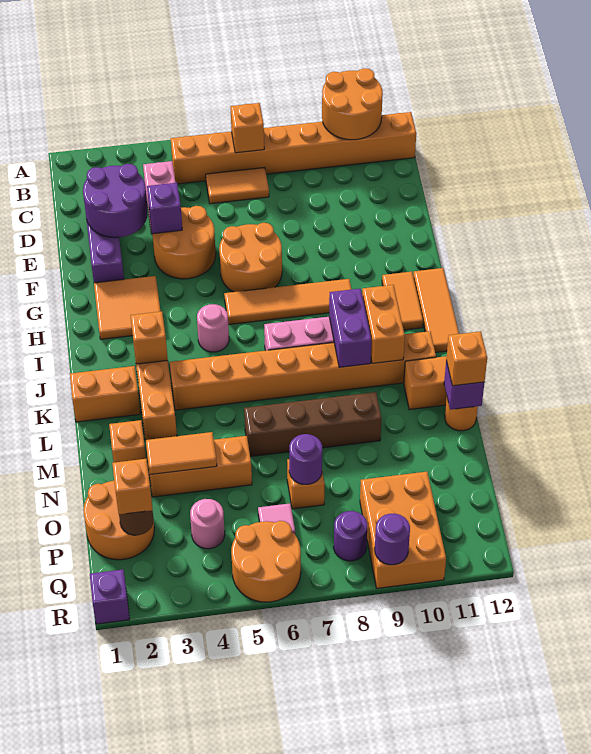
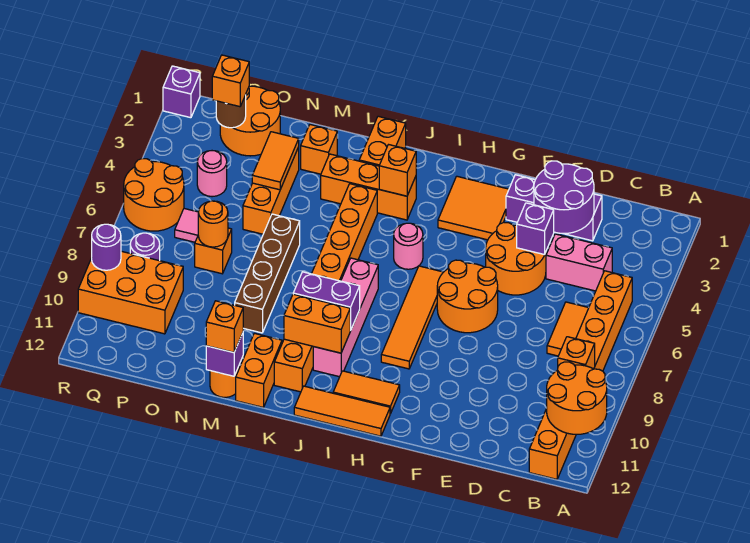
orange 1x1 brick [230,103,264,153] -> orange 1x1 brick moved to [558,337,595,369]
purple 1x1 round brick [289,434,322,484] -> orange 1x1 round brick [198,201,228,247]

